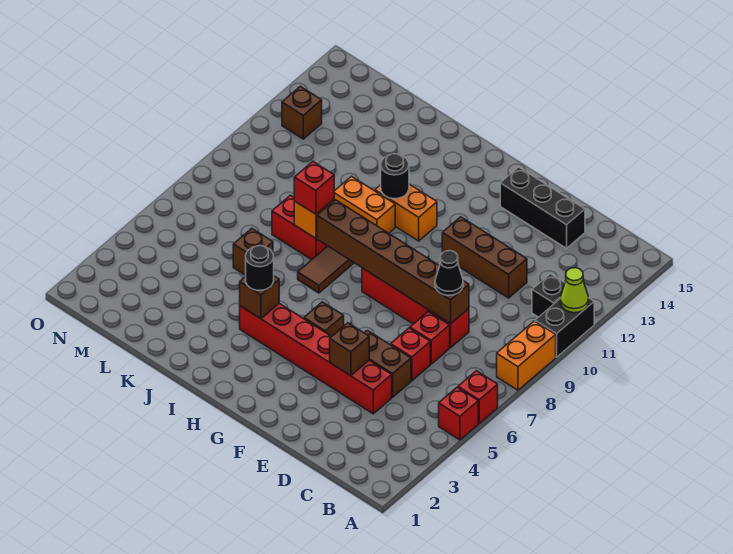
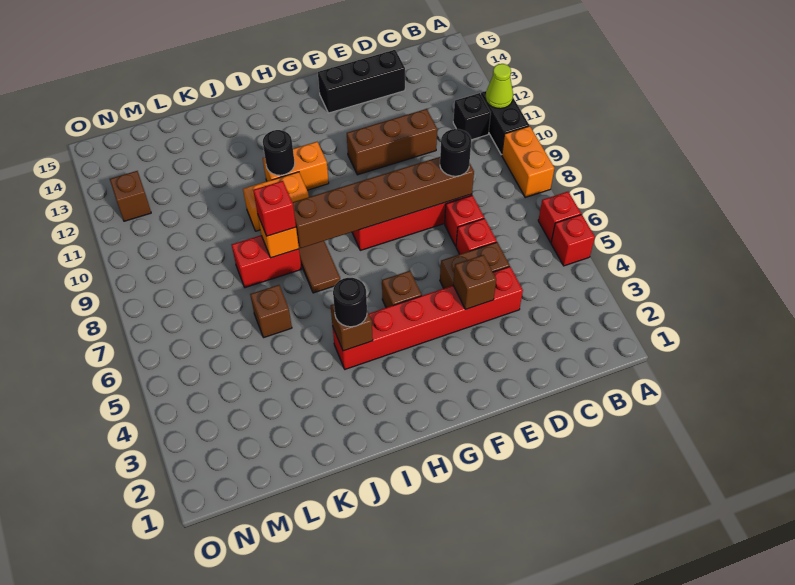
black 1x1 cone [435,251,463,295] -> black 1x1 round brick [440,129,471,176]

